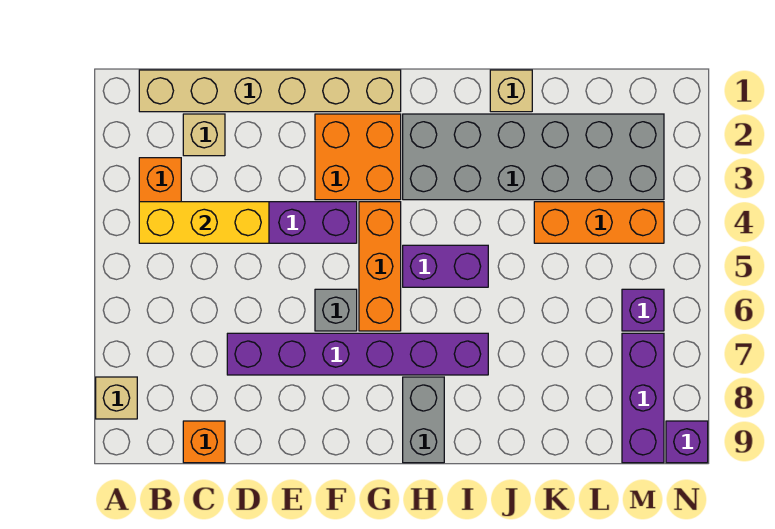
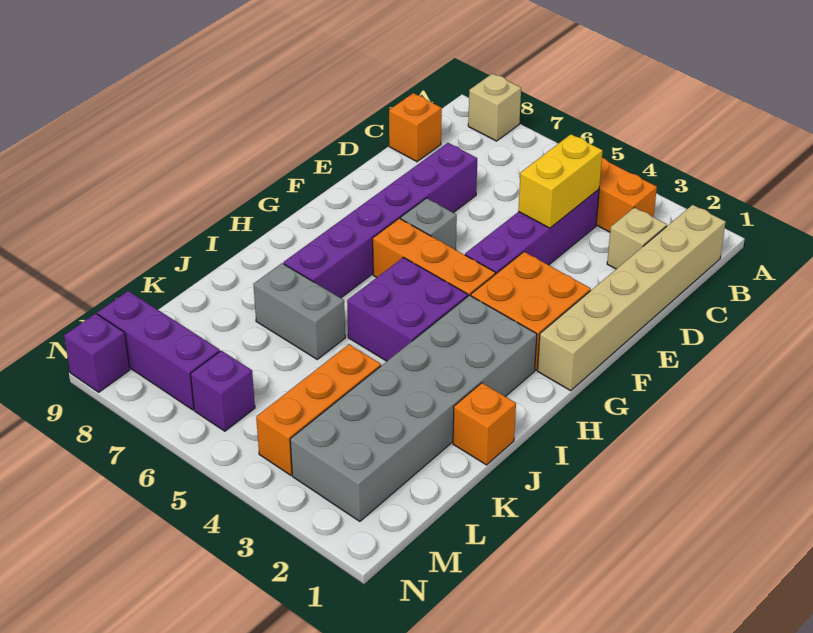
yellow 1x3 brick [139,202,269,243] -> yellow 1x2 brick [518,134,603,228]
purple 1x2 brick [403,245,488,287] -> purple 2x2 brick [347,257,468,361]
grey 1x2 brick [403,377,444,463] -> grey 1x2 brick moved to [253,263,345,359]
tan 1x1 brick [490,70,532,112] -> orange 1x1 brick [453,383,516,465]

